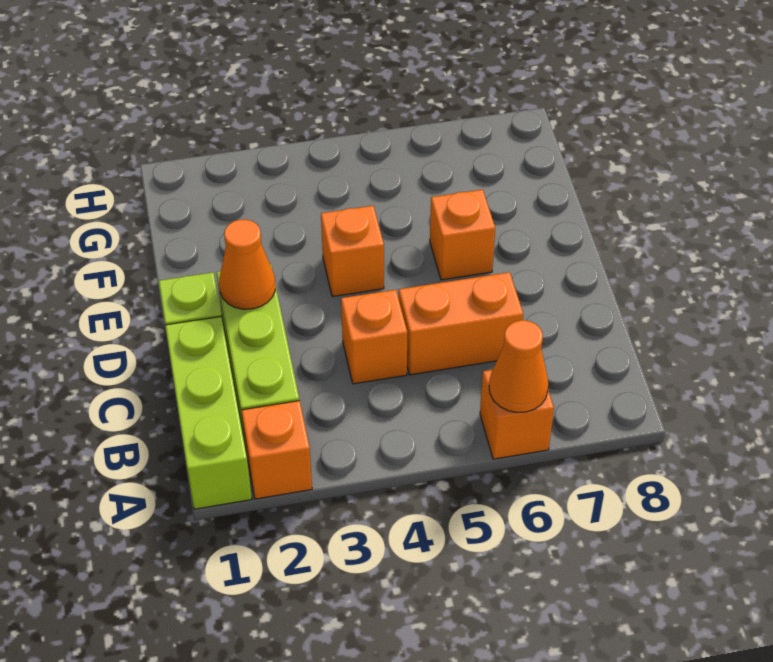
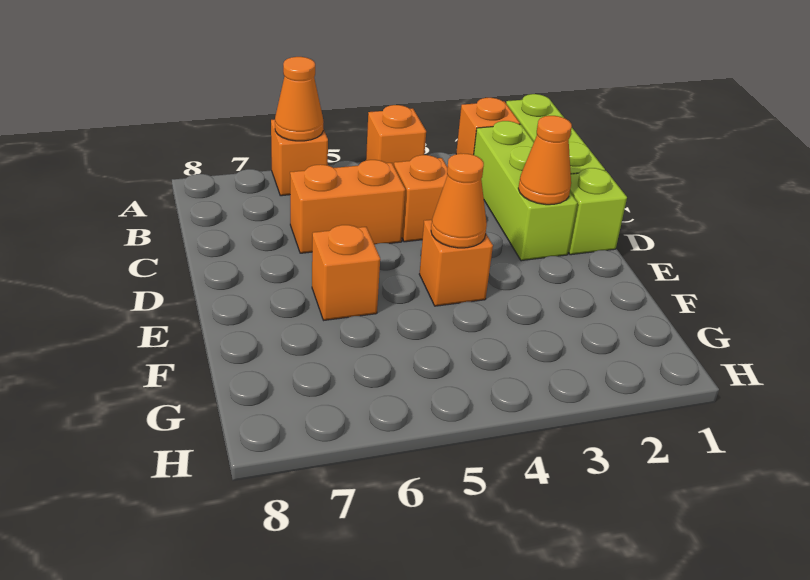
none -> orange 1x1 brick [366,105,426,166]
none -> orange 1x1 cone [431,153,487,248]

